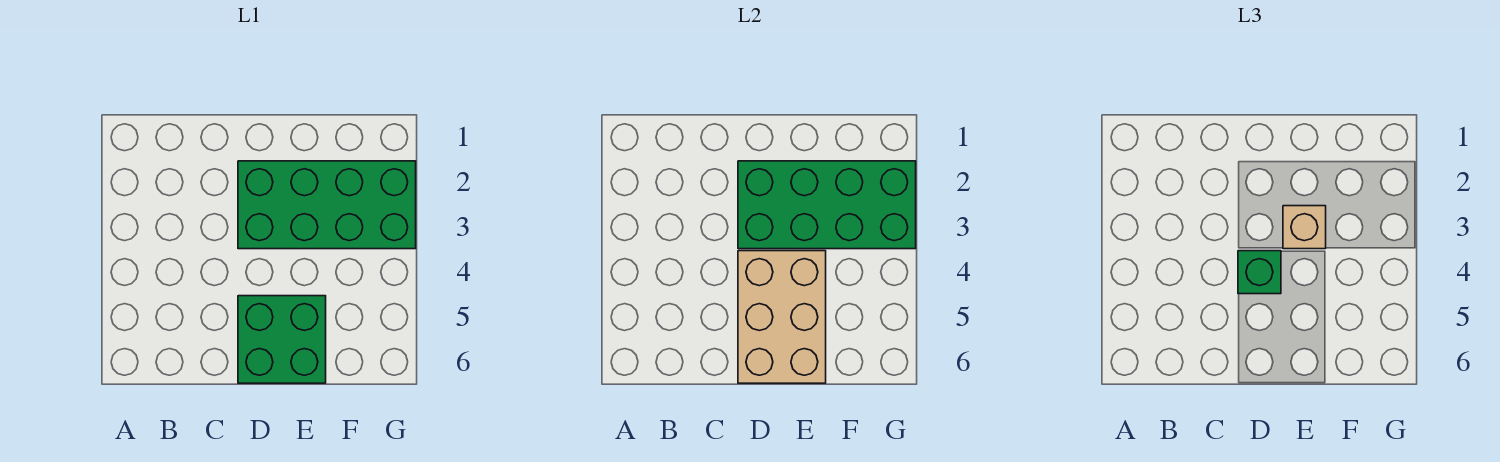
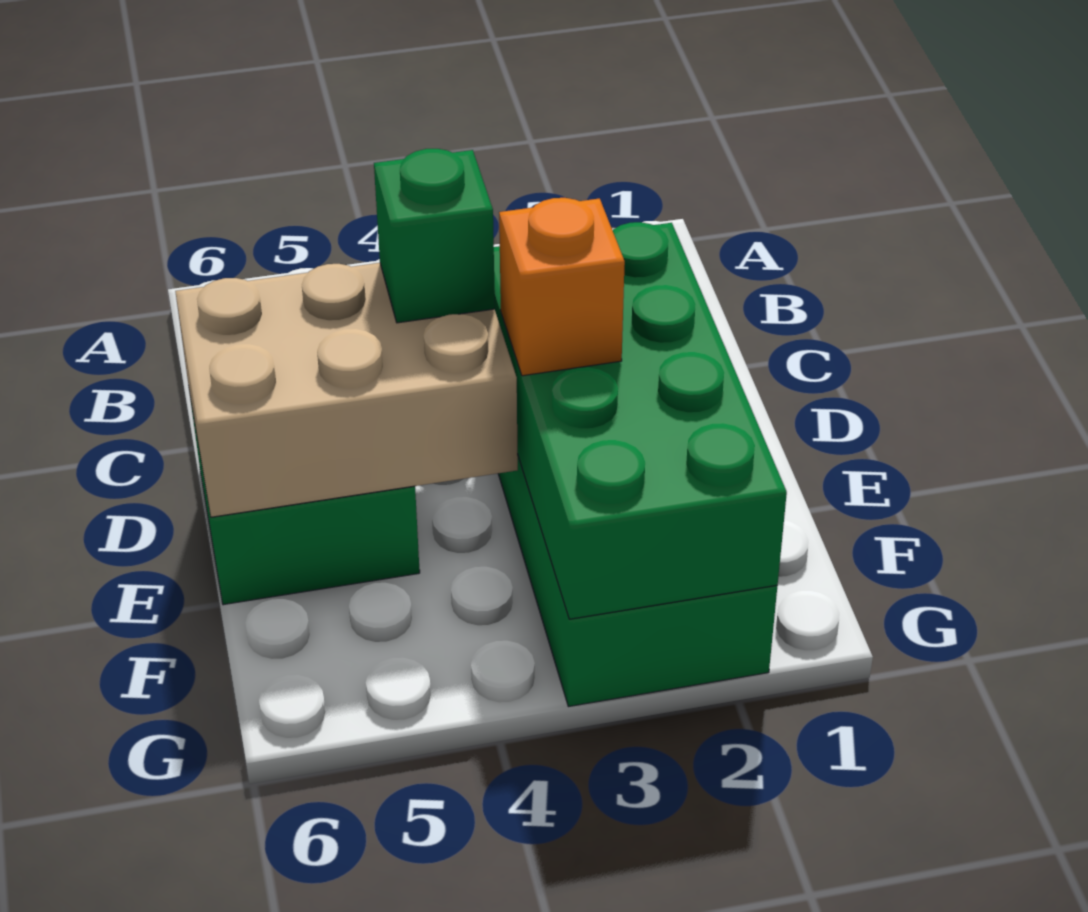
tan 1x1 brick [1283,206,1326,249] -> orange 1x1 brick [499,198,625,376]

